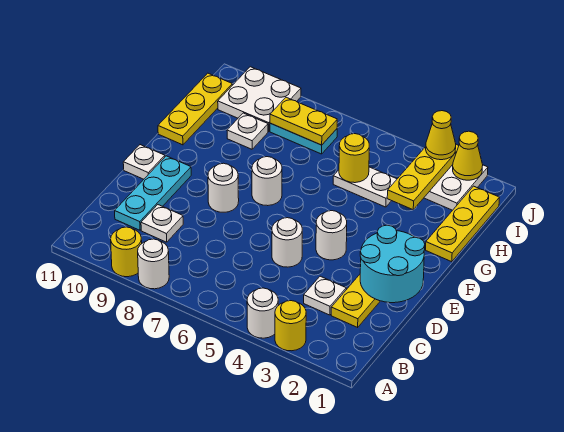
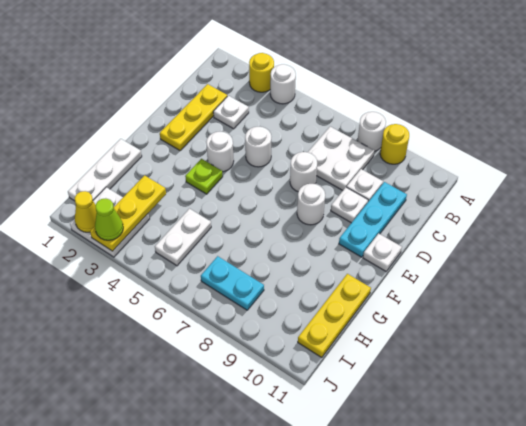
cyan 2x2 round brick [360,225,425,303] -> none
none -> lime 1x1 plate [185,159,223,194]
white 1x1 round brick [252,157,282,206] -> white 1x1 round brick moved to [290,152,317,192]
yellow 1x3 plate [426,186,499,262] -> white 1x3 plate [68,139,142,201]
white 1x2 plate [333,167,397,207] -> white 1x2 plate turned to [155,209,211,266]
yellow 1x1 round brick [339,134,369,183] -> none
white 1x1 plate [227,113,268,149] -> white 1x1 plate moved to [331,187,368,223]
yellow 1x2 plate [270,97,337,145] -> none
white 2x2 plate [218,67,301,131] -> white 2x2 plate moved to [308,127,374,190]
yellow 1x1 cone [426,111,456,160] -> lime 1x1 cone [95,198,123,240]

